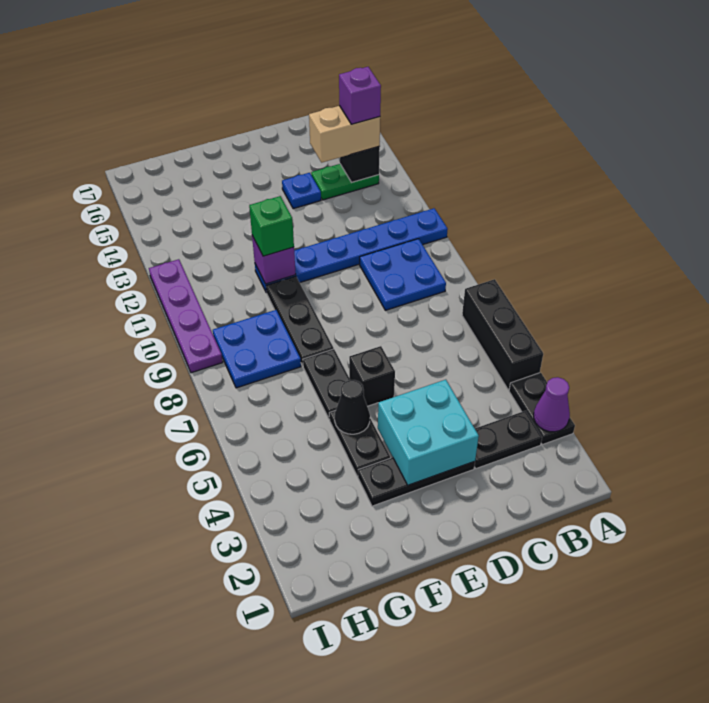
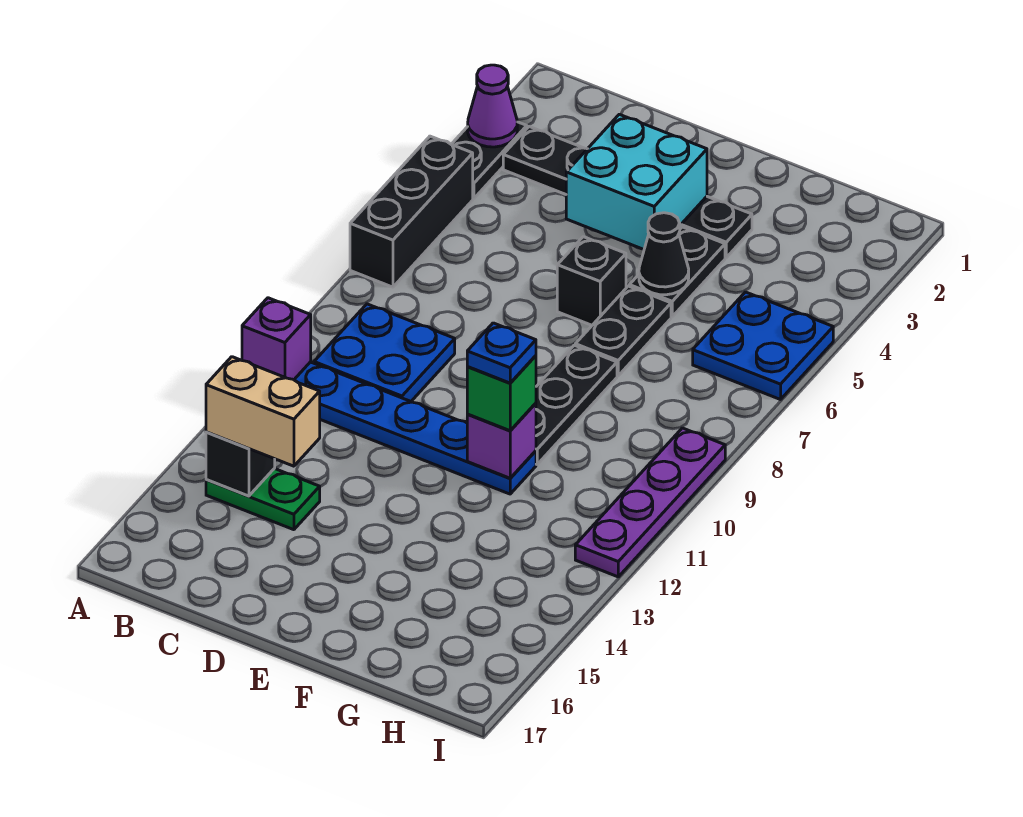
purple 1x1 brick [339,67,381,124] -> purple 1x1 brick moved to [242,298,311,379]
blue 1x1 plate [282,173,321,209] -> blue 1x1 plate moved to [467,323,536,383]
blue 2x2 plate [213,310,301,388] -> blue 2x2 plate moved to [693,292,833,400]

